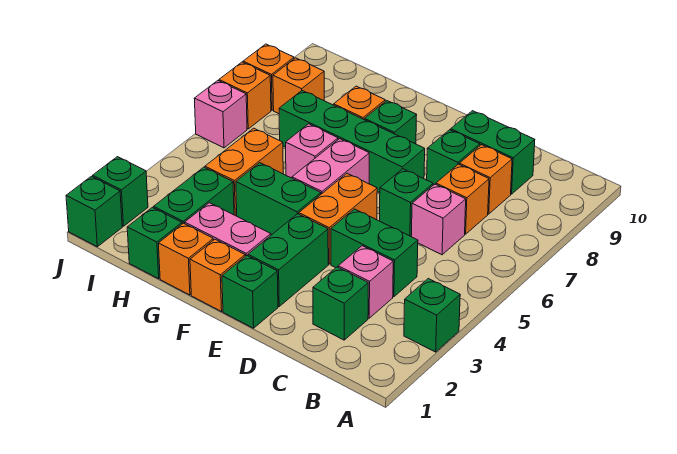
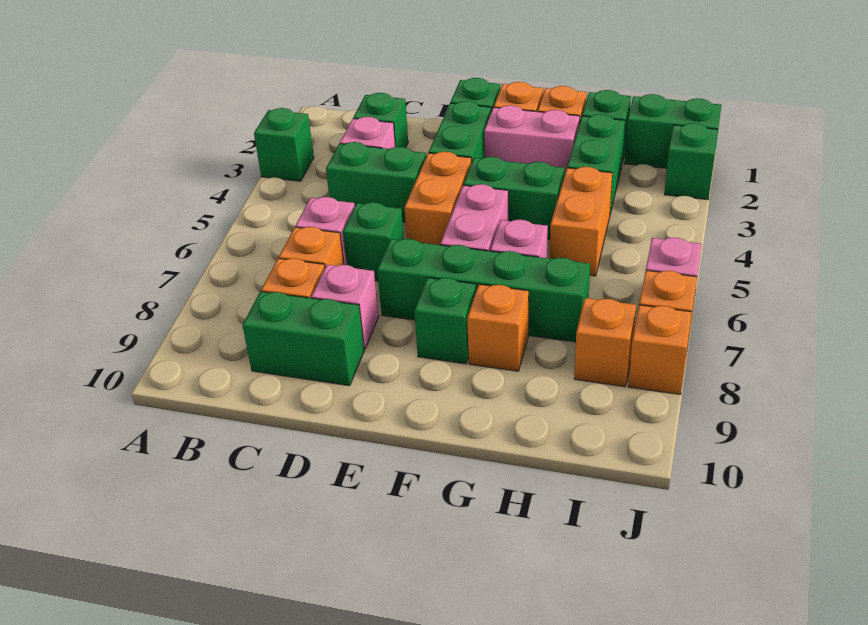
green 1x1 brick [427,130,480,185] -> pink 1x1 brick [311,265,379,349]
green 1x1 brick [66,176,122,247] -> green 1x2 brick [624,94,721,168]

